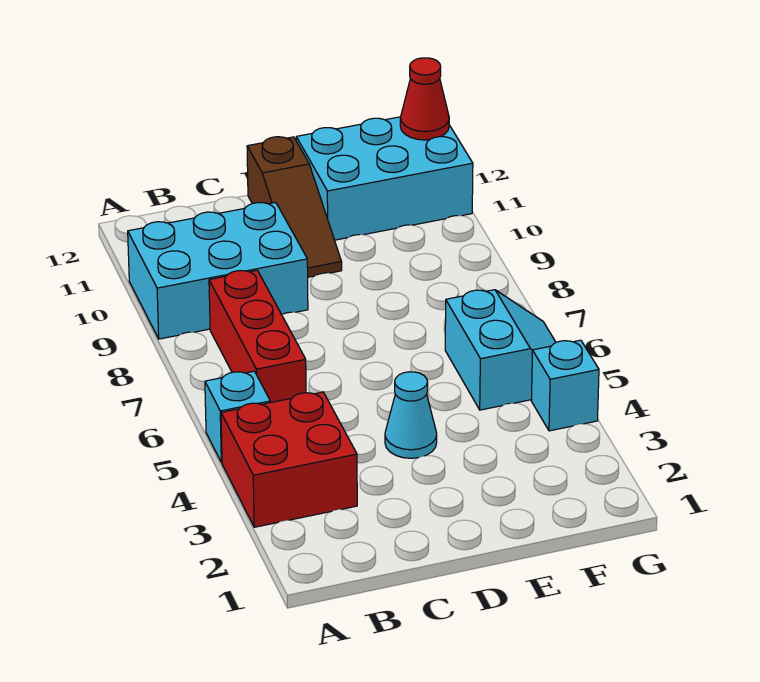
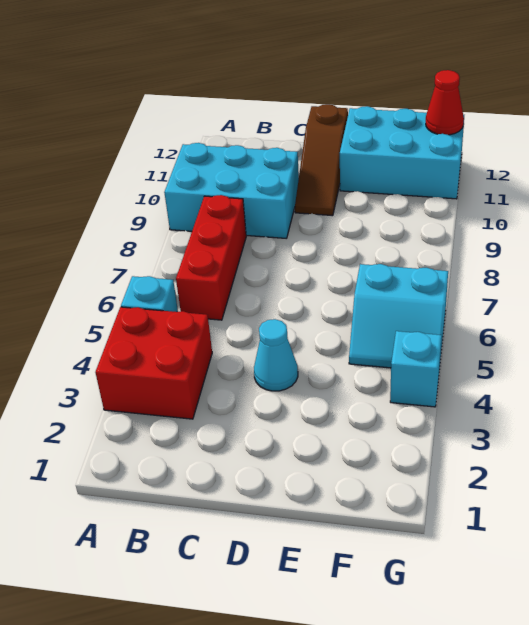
cyan 2x2 slope [445,290,556,410] -> cyan 2x2 slope turned to [349,264,448,369]

